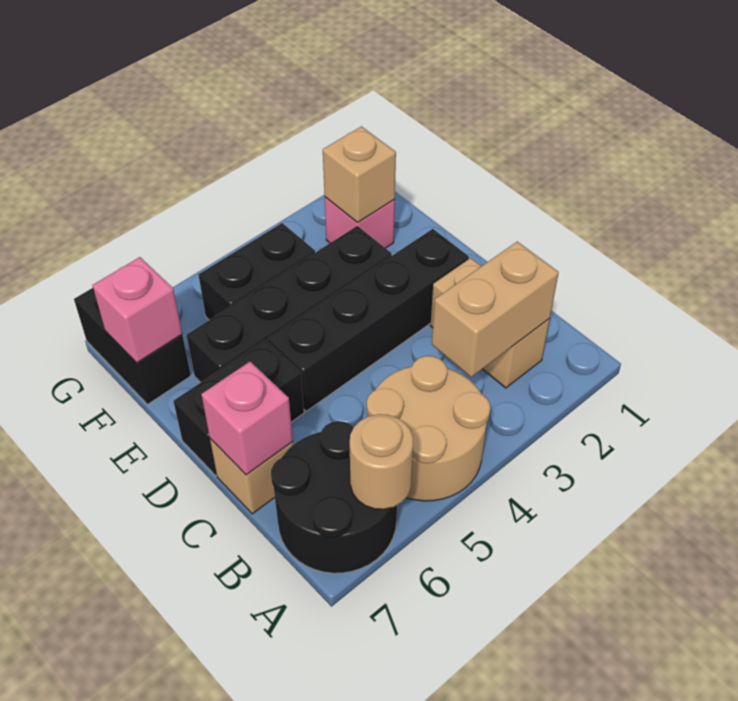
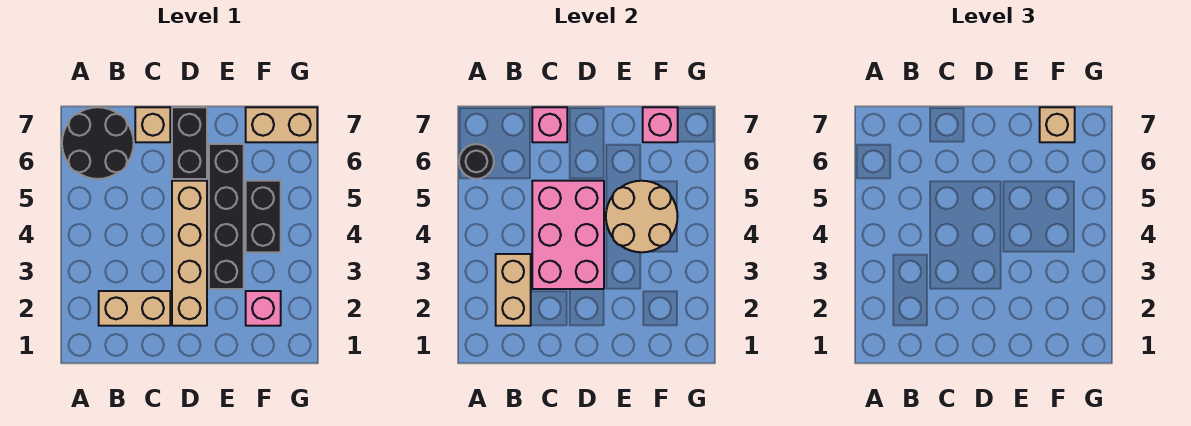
tan 2x2 round brick [367,356,490,501] -> tan 2x2 round brick moved to [606,181,678,252]
tan 1x1 round brick [350,414,413,509] -> black 1x1 round brick [459,144,494,179]
none -> pink 2x3 brick [532,181,604,289]
black 1x4 brick [268,229,469,411] -> tan 1x4 brick [172,181,207,326]
tan 1x1 brick [323,126,396,222] -> tan 1x1 brick moved to [1040,107,1075,142]
black 1x2 brick [74,288,191,404] -> tan 1x2 brick [246,107,317,142]

